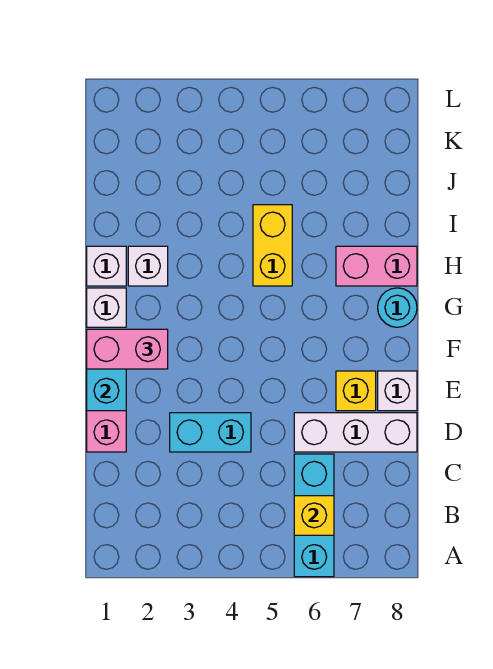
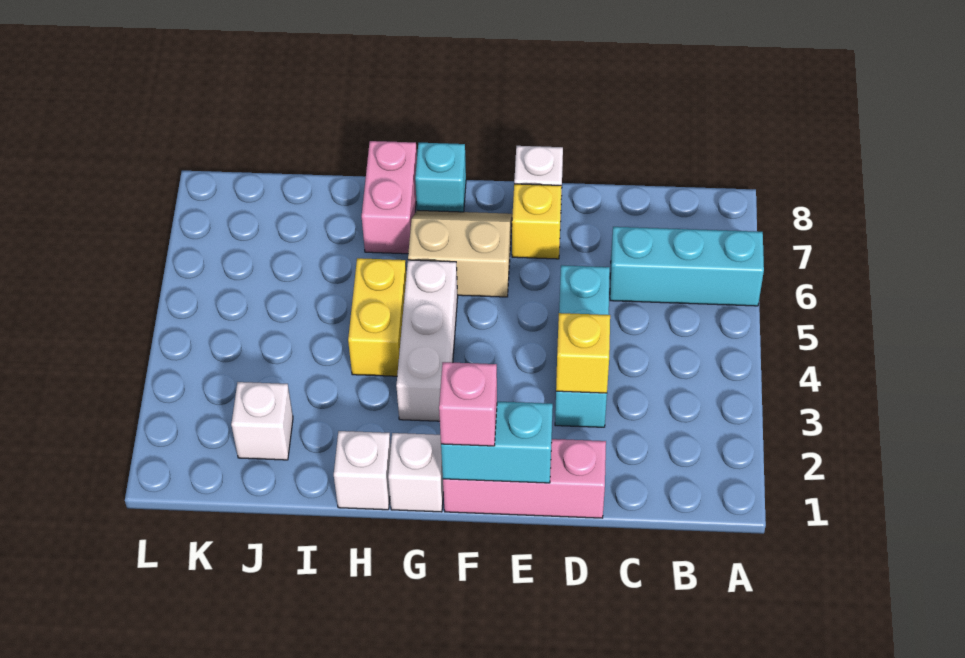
yellow 1x1 brick [294,496,334,535] -> yellow 1x1 brick moved to [556,313,610,393]
cyan 1x2 brick [170,413,251,452] -> cyan 1x3 brick [555,265,610,427]
white 1x3 brick [294,413,417,452] -> white 1x3 brick moved to [396,260,458,421]
pink 1x2 brick [87,329,168,369] -> pink 1x1 brick [439,362,497,446]
none -> tan 2x2 slope [408,210,512,297]
cyan 1x1 round brick [378,288,417,327] -> cyan 1x1 brick [415,143,466,212]
white 1x1 brick [128,246,168,286] -> white 1x1 brick moved to [231,382,293,460]
yellow 1x2 brick [253,205,292,286] -> yellow 1x2 brick turned to [348,258,406,376]

